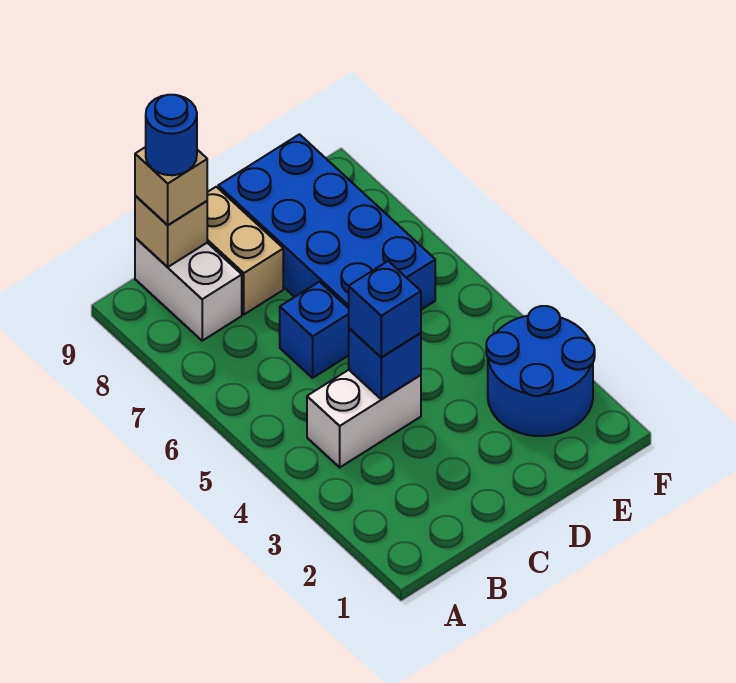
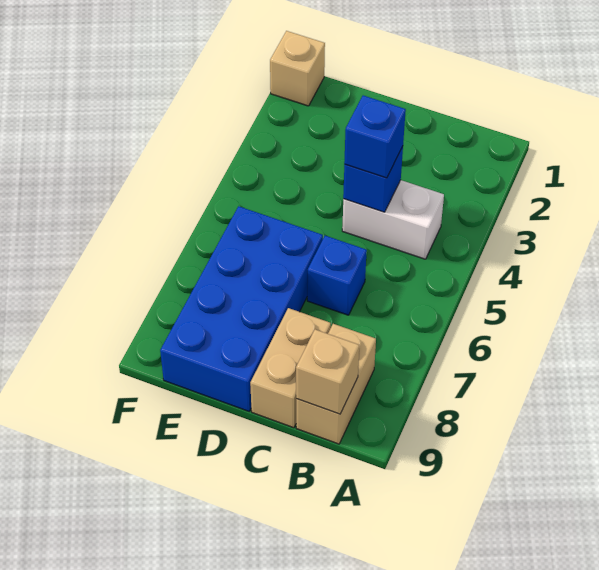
white 1x2 brick [135,238,242,341] -> tan 1x2 brick [296,324,376,444]
tan 1x1 brick [135,147,207,225] -> tan 1x1 brick moved to [270,31,325,106]
blue 1x1 round brick [146,95,197,175] -> none
blue 2x2 round brick [486,306,595,436] -> none

